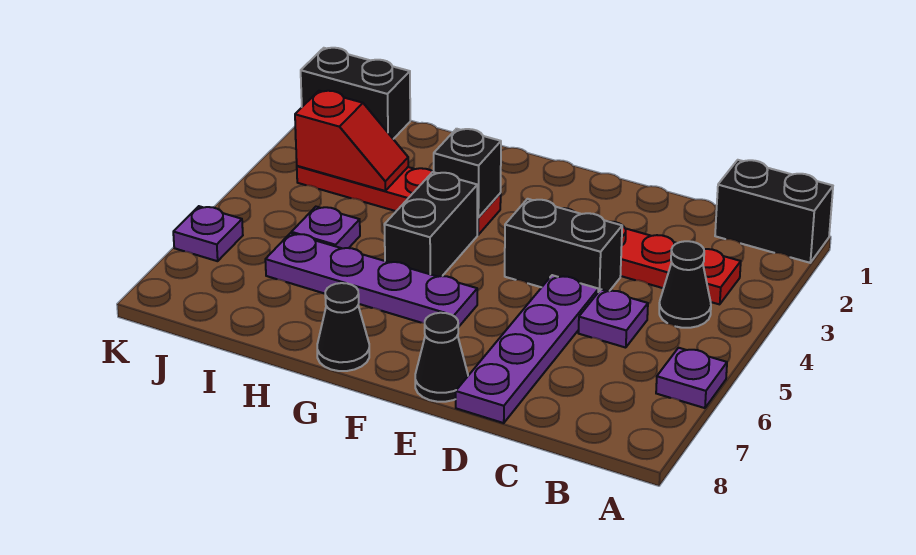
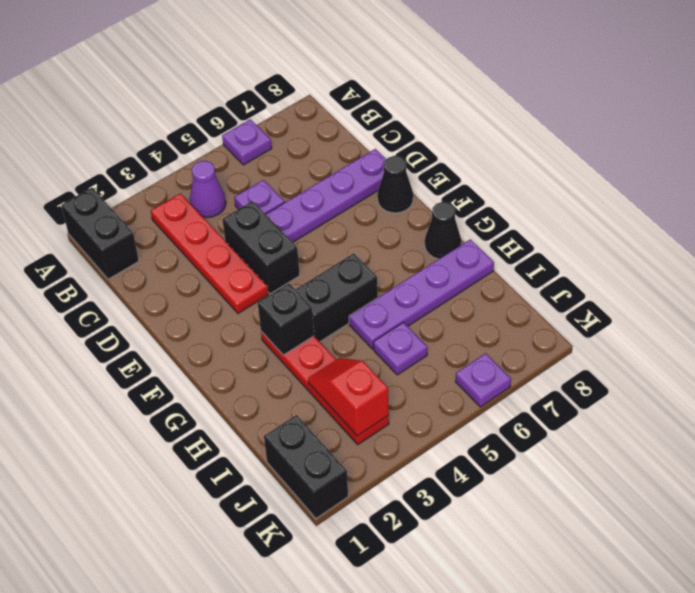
black 1x1 cone [659,241,711,328] -> purple 1x1 cone [190,161,226,218]
purple 1x4 plate [265,233,477,327] -> purple 1x4 plate turned to [349,239,494,349]

